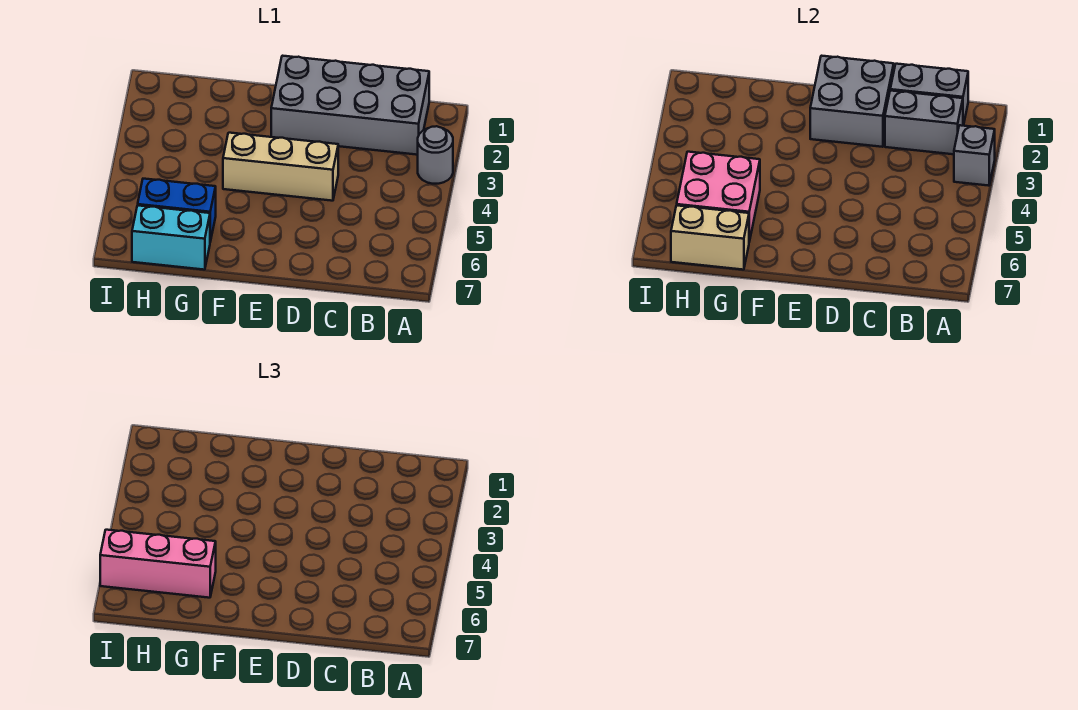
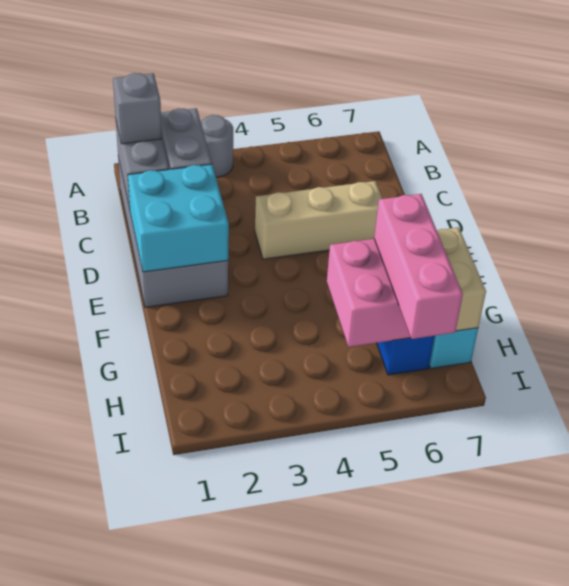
grey 1x1 brick [954,125,995,186] -> grey 1x1 brick moved to [113,73,162,144]
grey 2x2 brick [810,56,894,147] -> cyan 2x2 brick [128,164,229,272]
tan 1x3 brick [223,133,338,201] -> tan 1x3 brick turned to [255,181,382,259]

